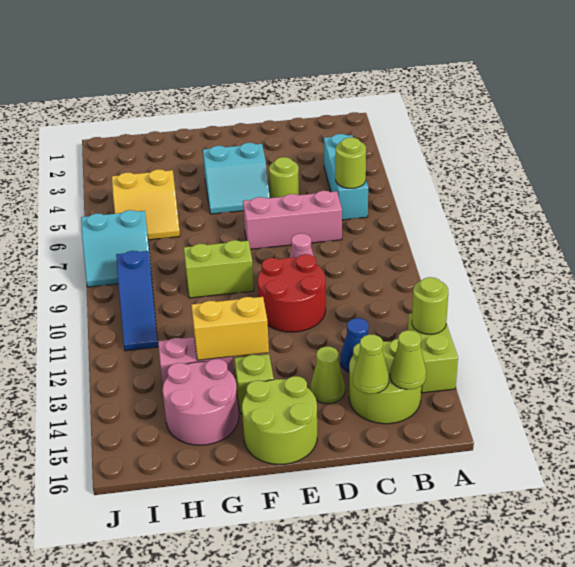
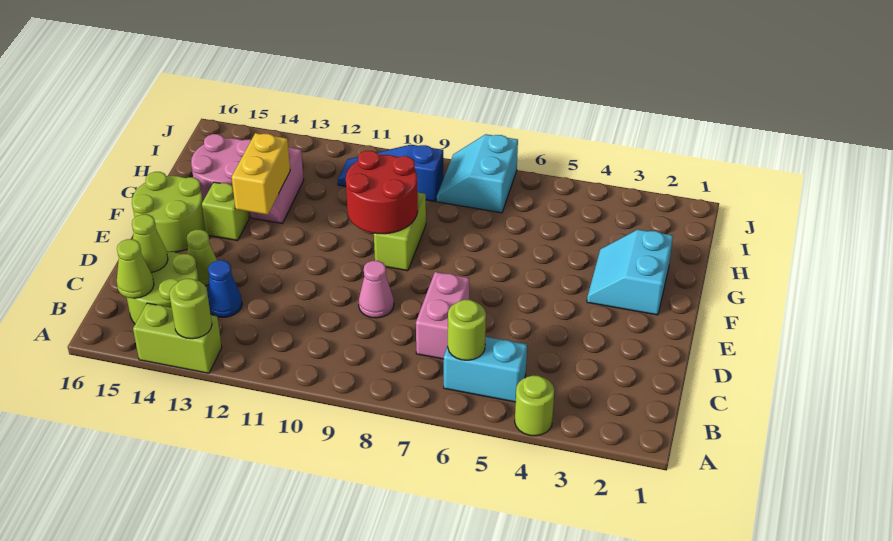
cyan 1x3 brick [324,134,368,220] -> cyan 1x2 brick [444,337,527,402]
pink 1x3 brick [243,191,342,249] -> pink 1x2 brick [416,272,469,359]
lime 1x1 round brick [269,157,299,198] -> lime 1x1 round brick moved to [515,376,554,436]
red 2x2 round brick [258,254,326,332] -> red 2x2 round brick moved to [346,151,418,234]
cyan 2x2 slope [203,143,270,214] -> cyan 2x2 slope moved to [587,229,673,315]
yellow 2x2 slope [112,169,180,240] -> none

